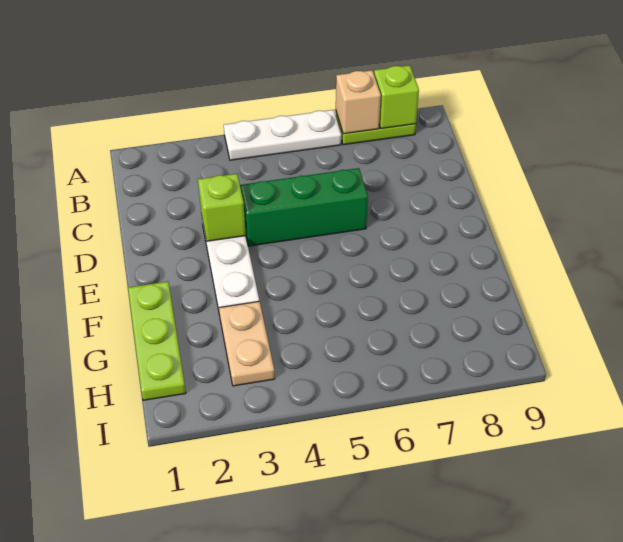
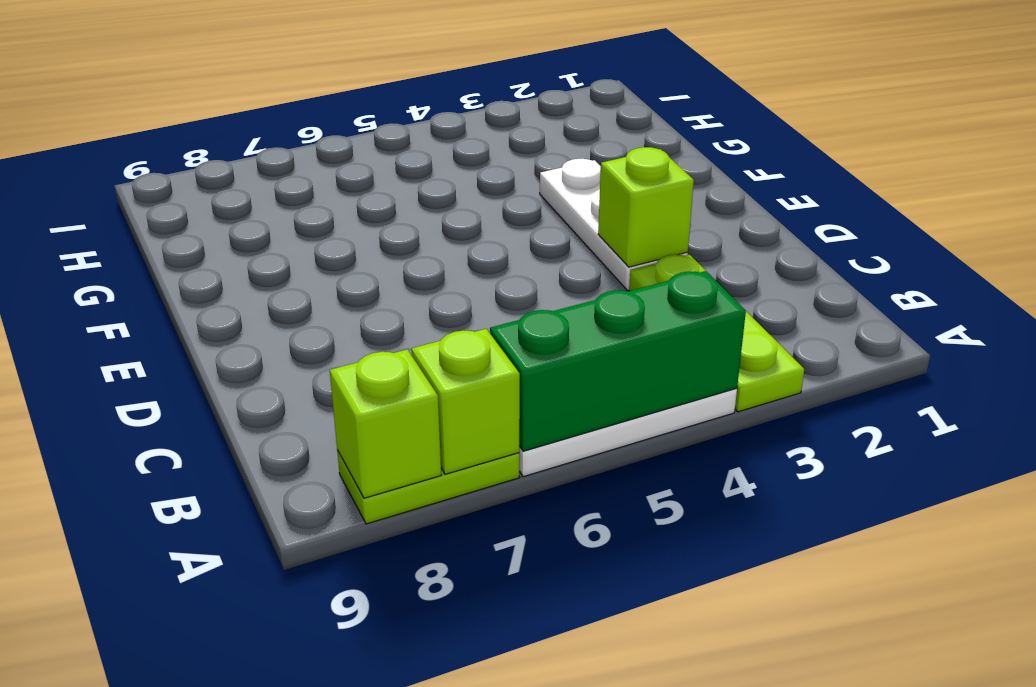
tan 1x1 brick [336,70,381,134] -> lime 1x1 brick [411,329,520,474]
green 1x3 brick [240,168,368,246] -> green 1x3 brick moved to [490,271,746,451]
lime 1x3 plate [128,281,186,400] -> lime 1x3 plate moved to [629,255,804,412]
tan 1x2 plate [219,301,275,386] -> none

